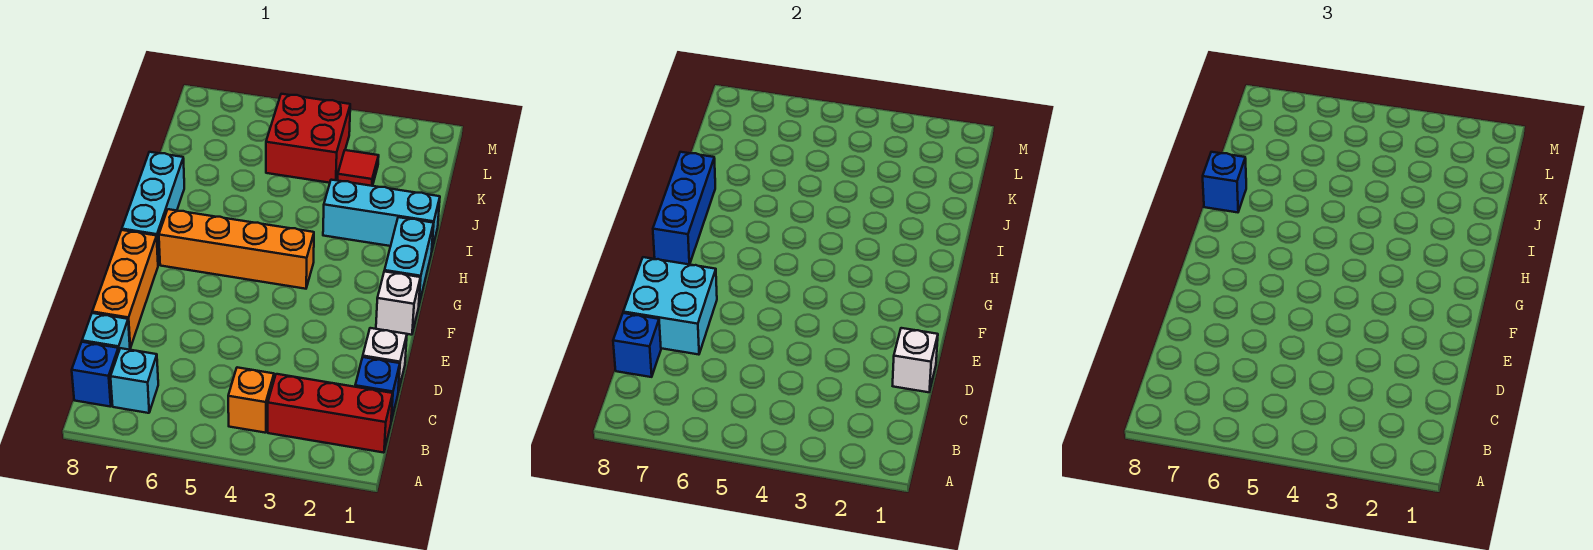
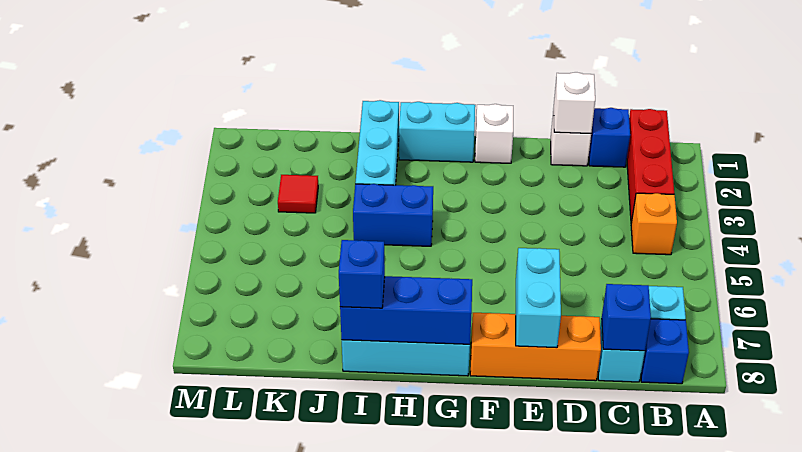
cyan 2x2 brick [623,257,717,355] -> cyan 1x2 brick [516,248,561,348]
orange 1x4 brick [159,209,314,289] -> none
none -> blue 1x2 brick [353,184,433,246]
red 2x2 brick [266,94,350,183] -> none

